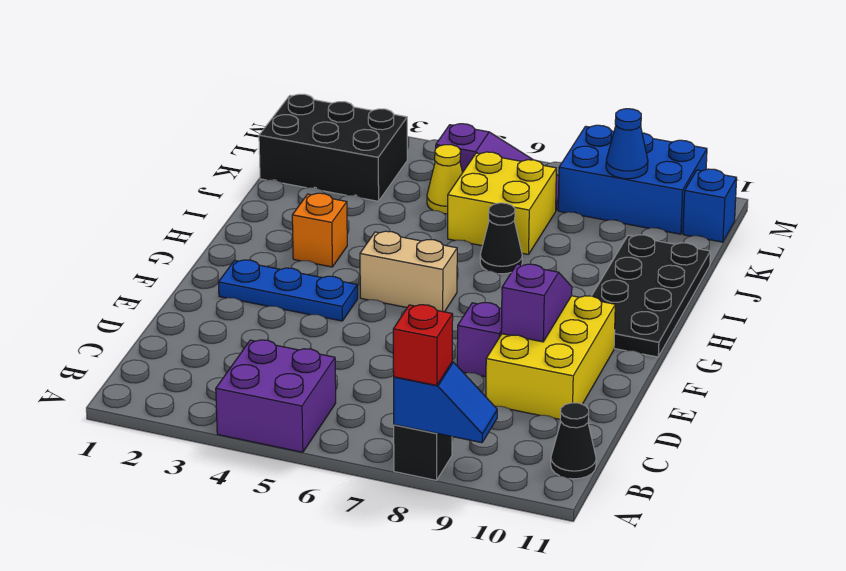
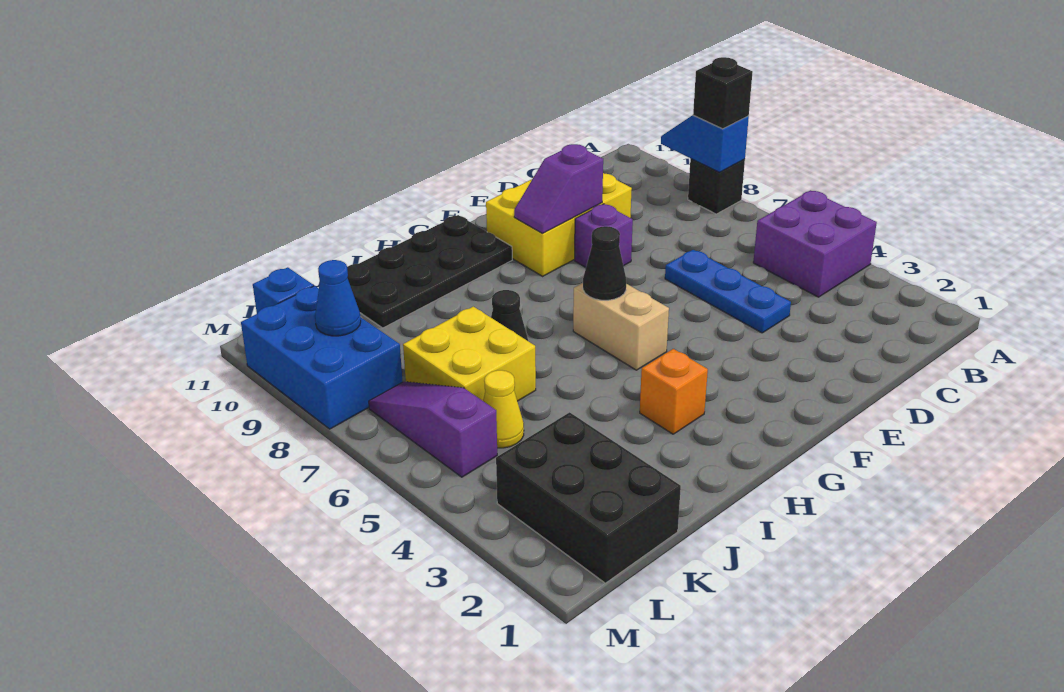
red 1x1 brick [393,305,453,385] -> black 1x1 brick [693,57,753,129]
black 1x1 cone [551,403,596,479] -> black 1x1 cone moved to [583,226,626,300]
blue 1x3 plate [218,260,358,321] -> blue 1x3 plate moved to [665,250,791,333]

